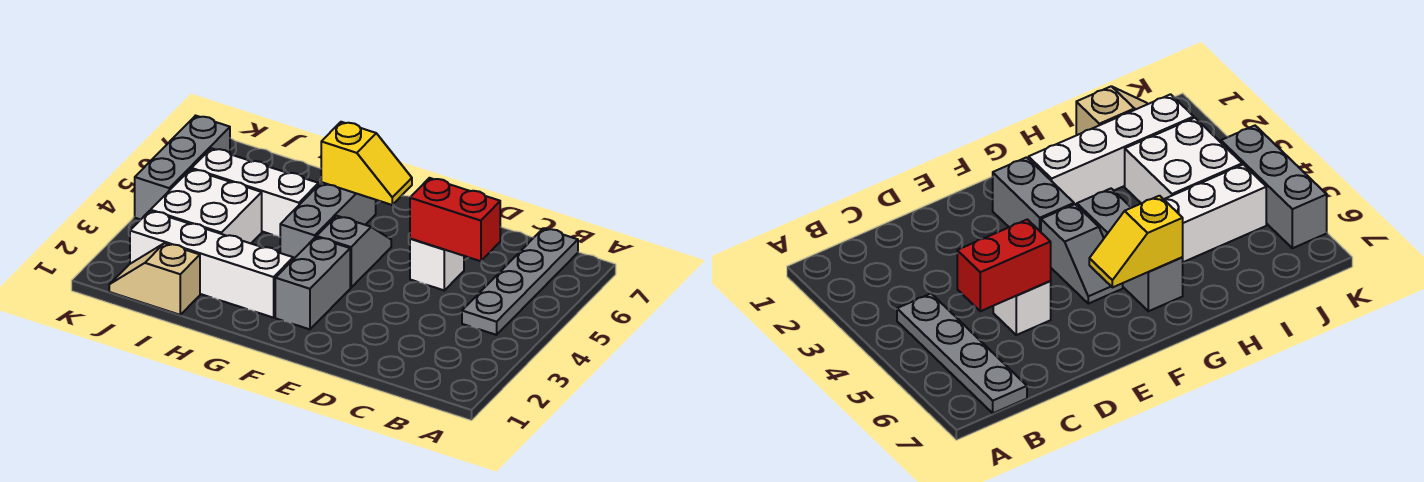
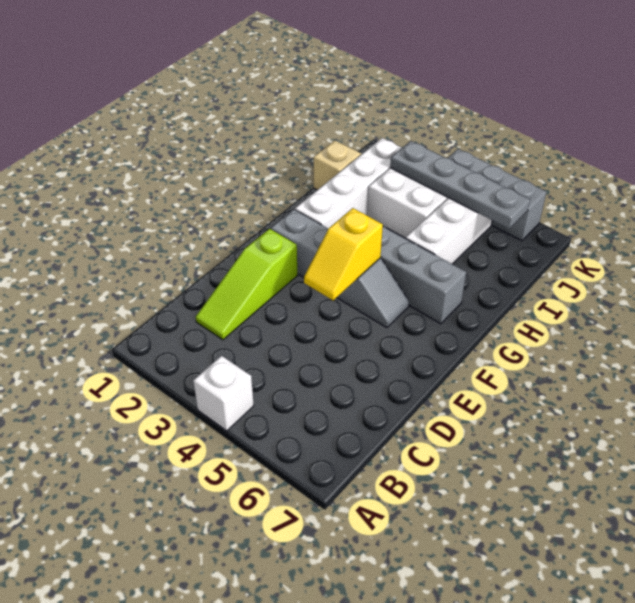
grey 1x4 plate [462,228,578,335] -> grey 1x4 plate moved to [390,141,530,229]
none -> lime 1x3 slope [196,229,297,340]
red 1x2 brick [410,178,500,261] -> none
white 1x1 brick [410,239,464,290] -> white 1x1 brick moved to [193,356,254,431]
yellow 1x2 slope [321,122,412,205] -> yellow 1x2 slope moved to [304,208,383,300]

